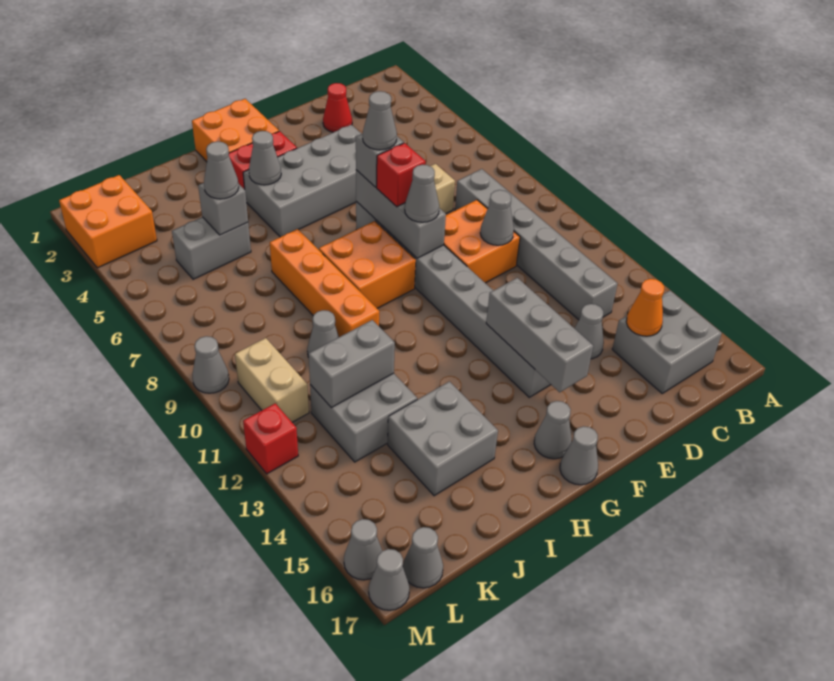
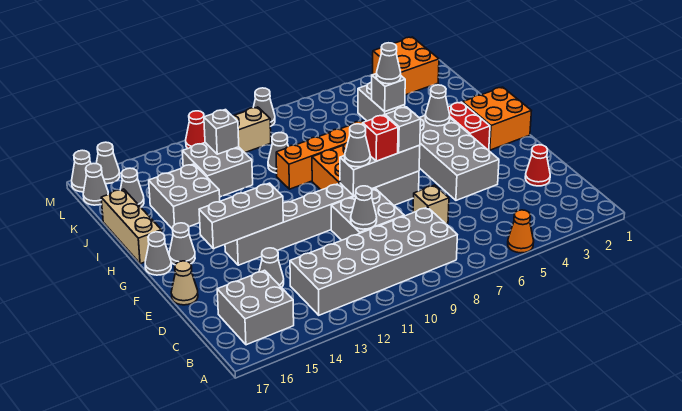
grey 1x6 brick [455,169,618,320] -> grey 2x6 brick [290,207,457,315]
orange 1x1 cone [626,279,664,336] -> orange 1x1 cone moved to [508,210,534,253]
orange 2x2 brick [444,200,520,283] -> grey 2x2 brick [331,189,404,240]
none -> tan 1x1 cone [171,261,198,305]
grey 1x1 cone [363,91,397,150] -> grey 1x1 cone moved to [120,168,144,207]
none -> tan 1x3 brick [101,189,162,264]
grey 1x2 brick [309,320,395,408] -> grey 1x1 brick [204,110,239,154]
red 1x1 brick [243,403,298,474] -> red 1x1 cone [186,111,205,148]

